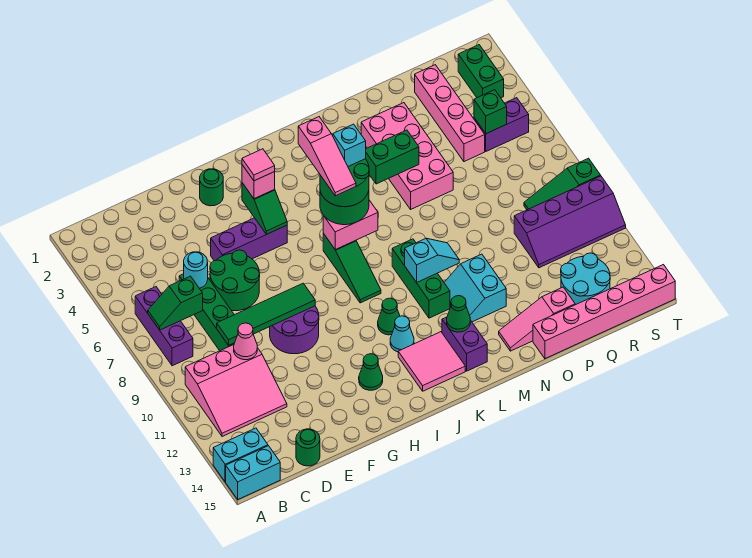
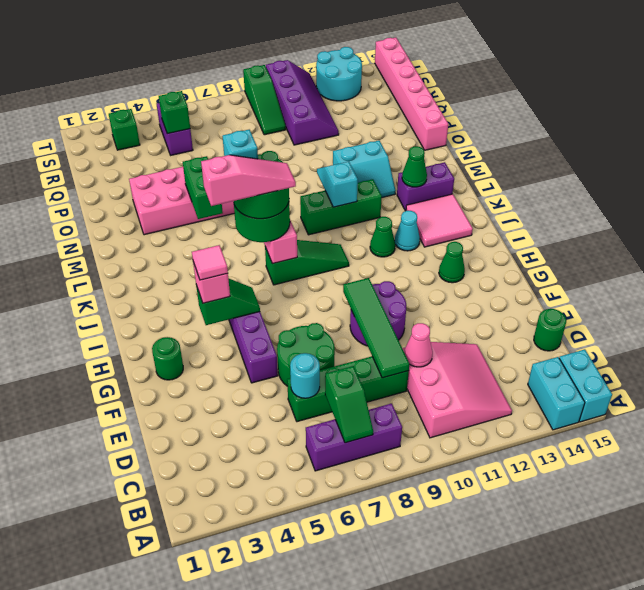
pink 1x3 slope [499,287,575,351] -> none
pink 1x4 brick [415,65,485,162] -> none
cyan 2x2 round brick [561,253,610,305] -> cyan 2x2 round brick moved to [316,47,362,101]
green 1x2 brick [458,45,504,98] -> green 1x1 brick [109,109,140,150]

